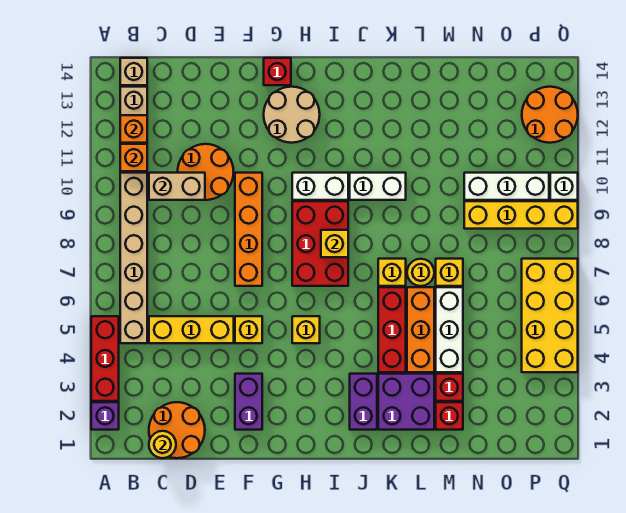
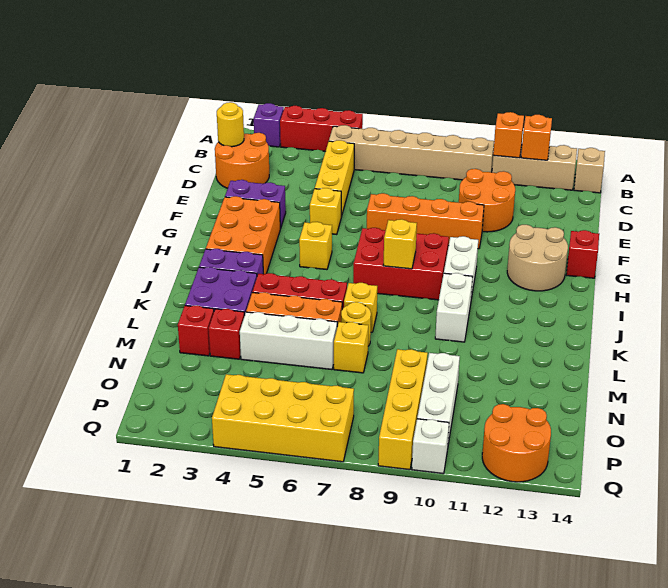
tan 1x2 brick [149,173,205,200] -> none
none -> orange 2x3 brick [206,196,280,274]

